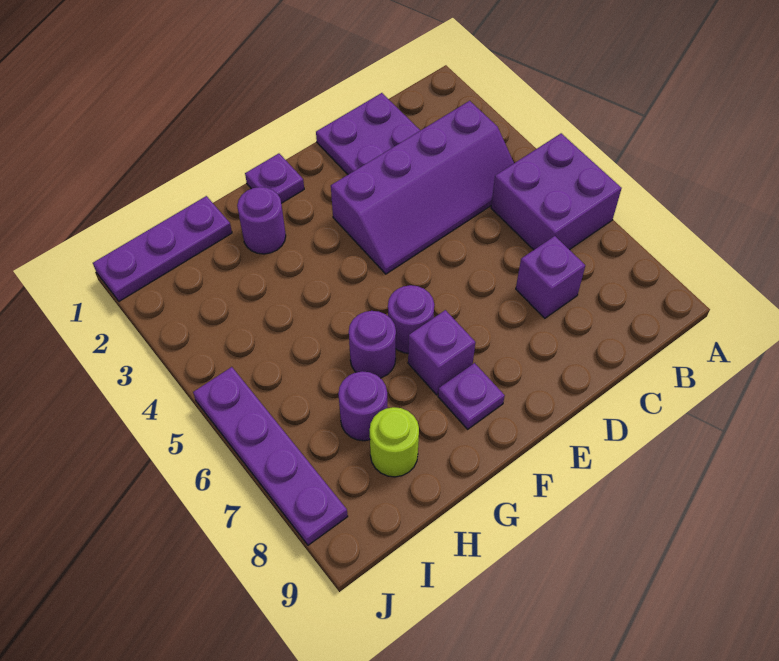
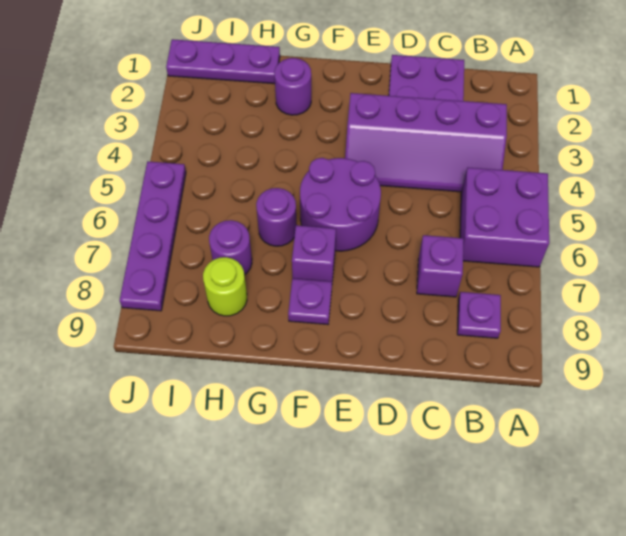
purple 1x1 plate [245,154,304,203] -> purple 1x1 plate moved to [457,292,501,338]
purple 1x1 round brick [388,285,434,353] -> purple 2x2 round brick [300,158,381,251]

